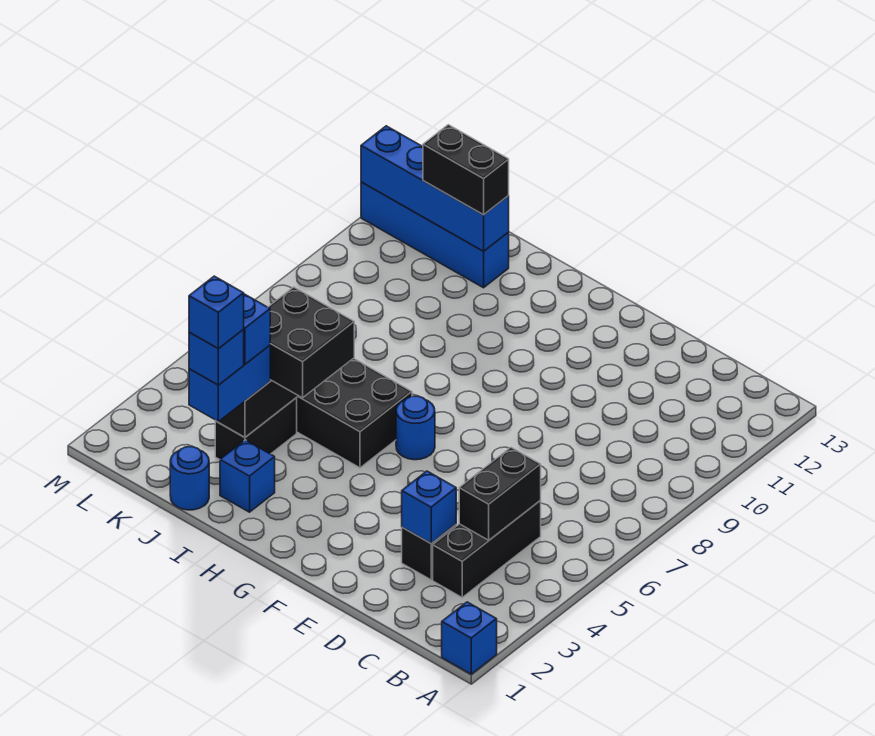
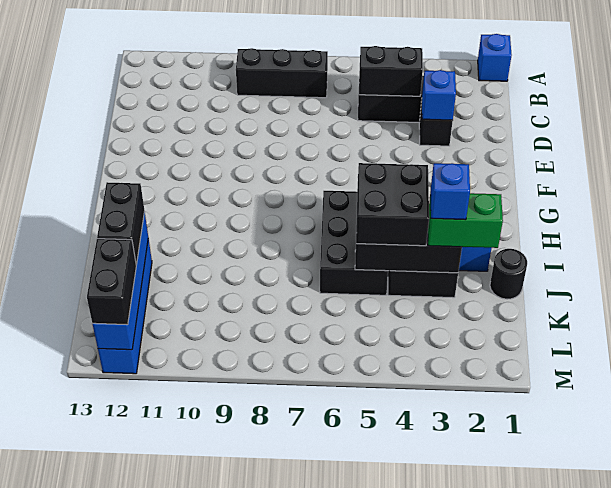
none -> black 1x3 brick [236,48,328,98]
blue 1x1 round brick [396,396,435,460] -> none
blue 1x1 round brick [170,447,209,510] -> black 1x1 round brick [490,249,527,299]
blue 1x2 brick [189,345,270,421] -> green 1x2 brick [428,193,503,248]
blue 1x1 brick [189,330,244,385] -> none
blue 1x1 brick [189,276,244,349] -> none
none -> black 1x2 brick [87,239,136,325]

